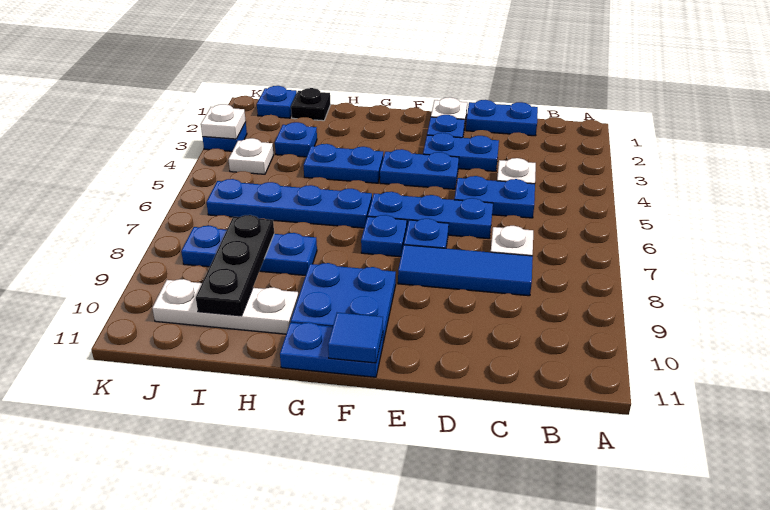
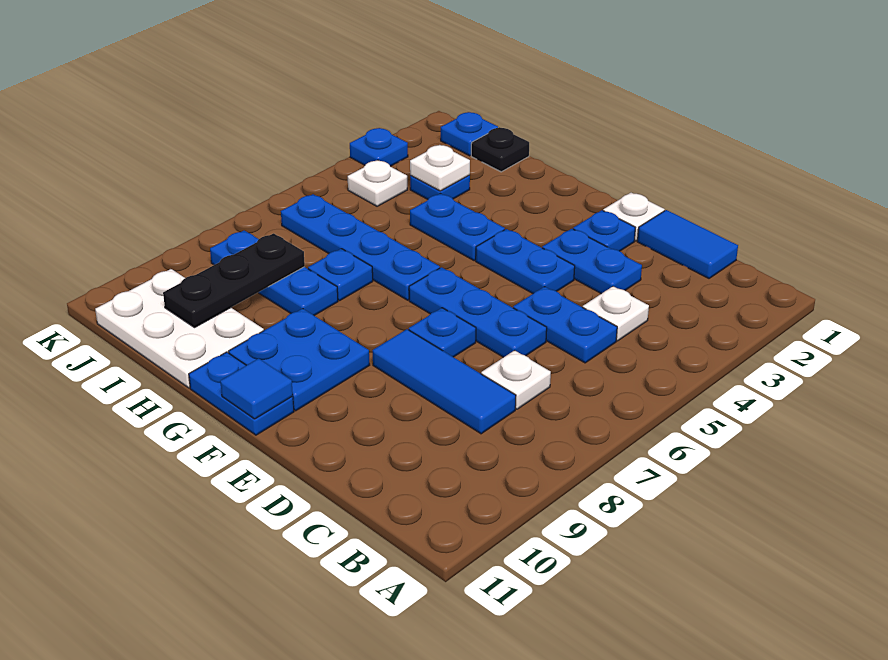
blue 1x2 plate [466,100,538,136] -> blue 1x2 tile [637,210,738,278]
blue 1x1 plate [361,215,407,257] -> blue 1x1 plate moved to [308,249,373,301]
white 1x3 plate [152,279,298,334] -> white 2x3 plate [95,269,264,388]
white 1x1 plate [201,104,246,139] -> white 1x1 plate moved to [410,145,470,191]

